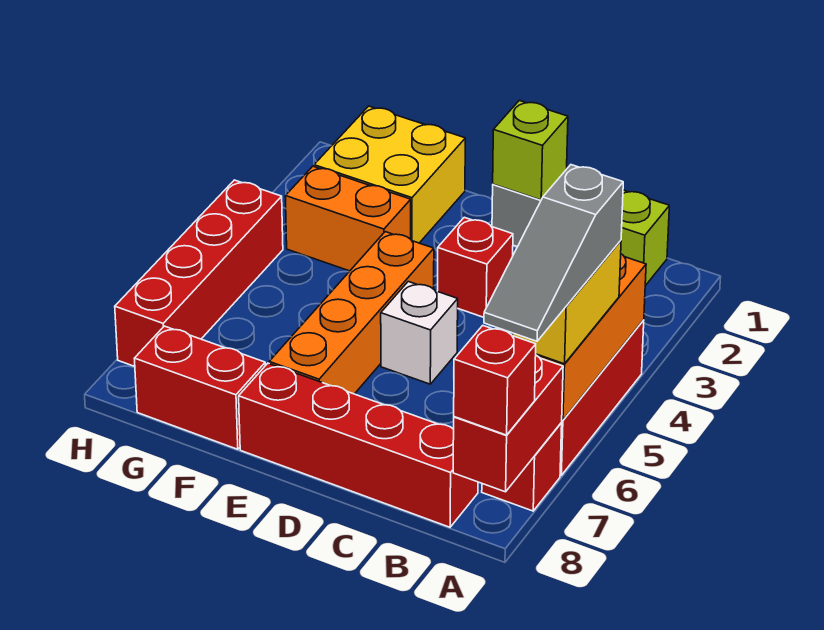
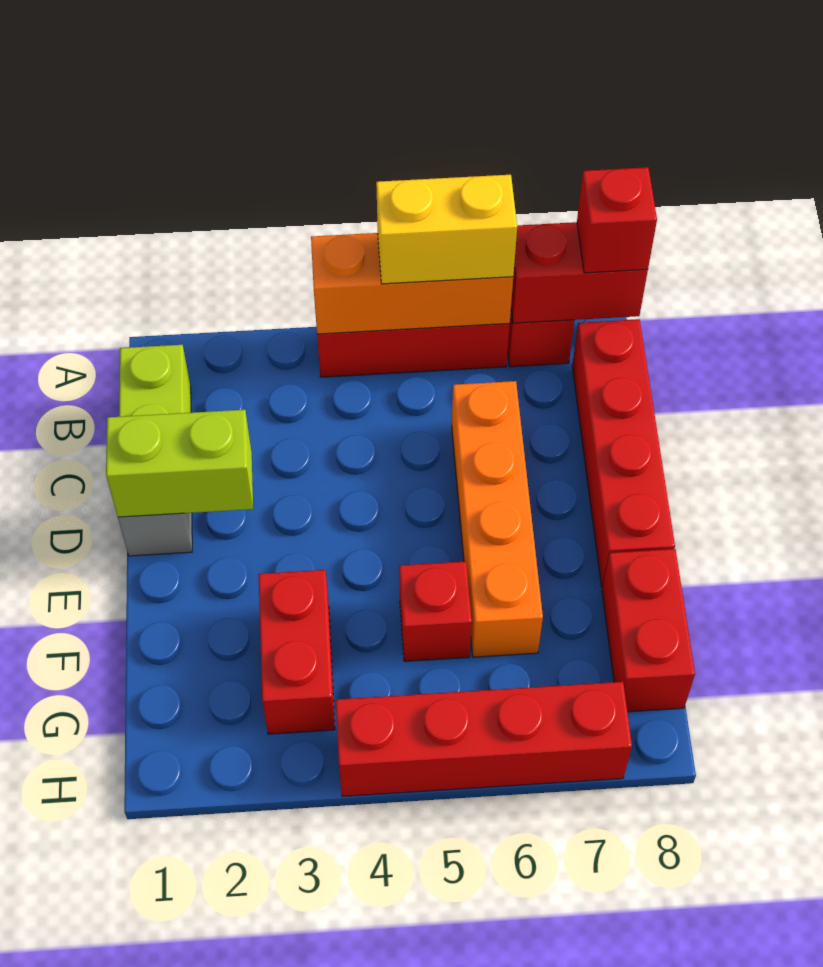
grey 1x3 slope [484,165,623,341] -> none
lime 1x1 brick [493,100,568,200] -> lime 1x2 brick [106,410,253,517]
red 1x1 brick [437,217,513,317] -> red 1x1 brick moved to [399,561,472,661]
white 1x1 brick [381,282,458,384] -> none
orange 1x4 brick [269,232,434,394] -> orange 1x4 brick turned to [452,381,543,657]
yellow 2x2 brick [314,106,465,243] -> none
orange 1x2 brick [285,166,411,271] -> red 1x2 brick [259,570,335,734]

